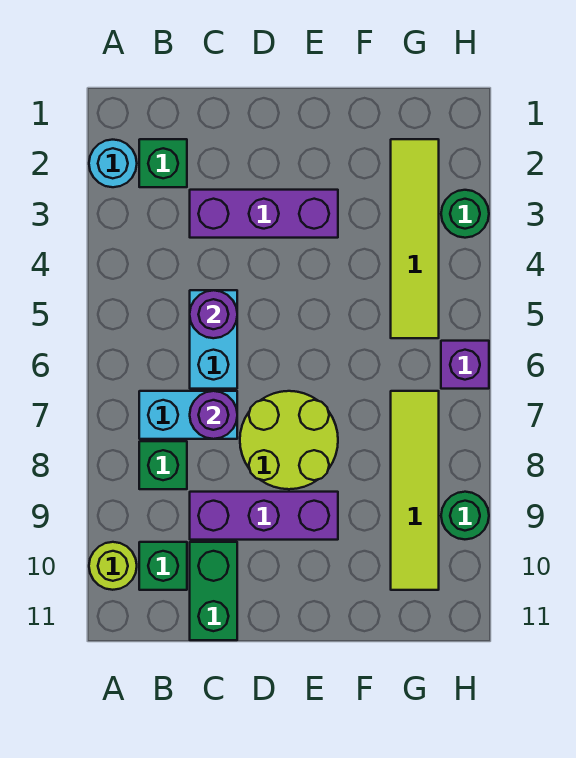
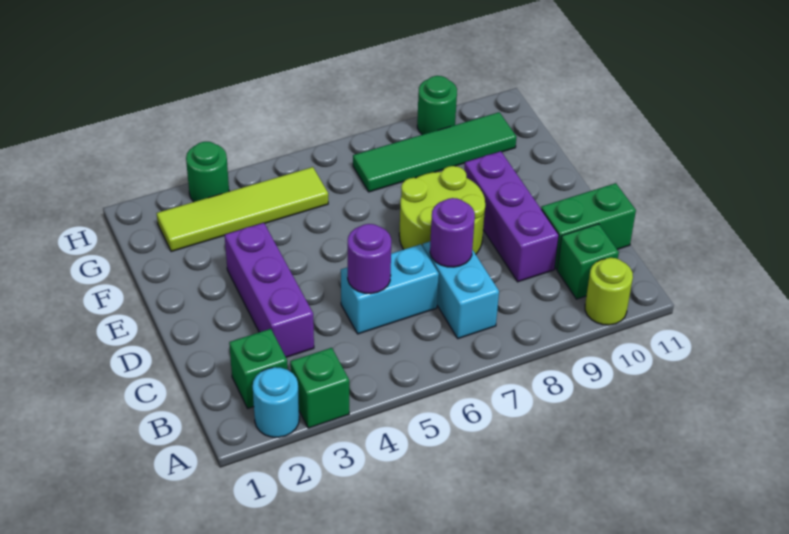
green 1x1 brick [139,441,187,489] -> green 1x1 brick moved to [290,348,349,428]
lime 1x4 tile [391,391,439,590] -> green 1x4 tile [353,112,516,192]
purple 1x1 brick [441,341,489,389] -> none

